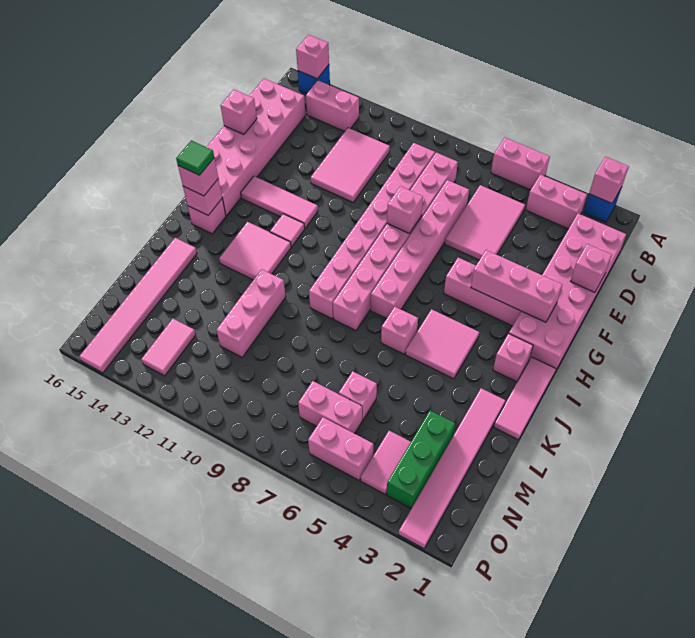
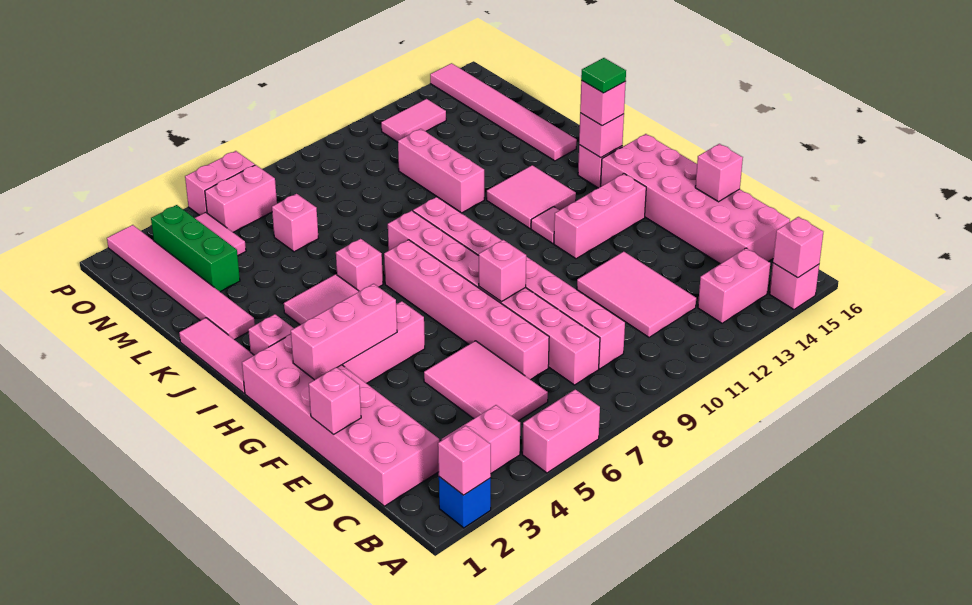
blue 1x1 brick [298,65,330,94] -> pink 1x1 brick [769,263,819,309]
pink 1x3 tile [241,176,318,228] -> pink 1x3 brick [554,174,646,259]
pink 1x2 brick [298,381,362,434] -> pink 1x2 brick moved to [185,151,255,215]
pink 1x2 tile [141,319,196,376] -> pink 1x2 tile turned to [381,99,446,142]

